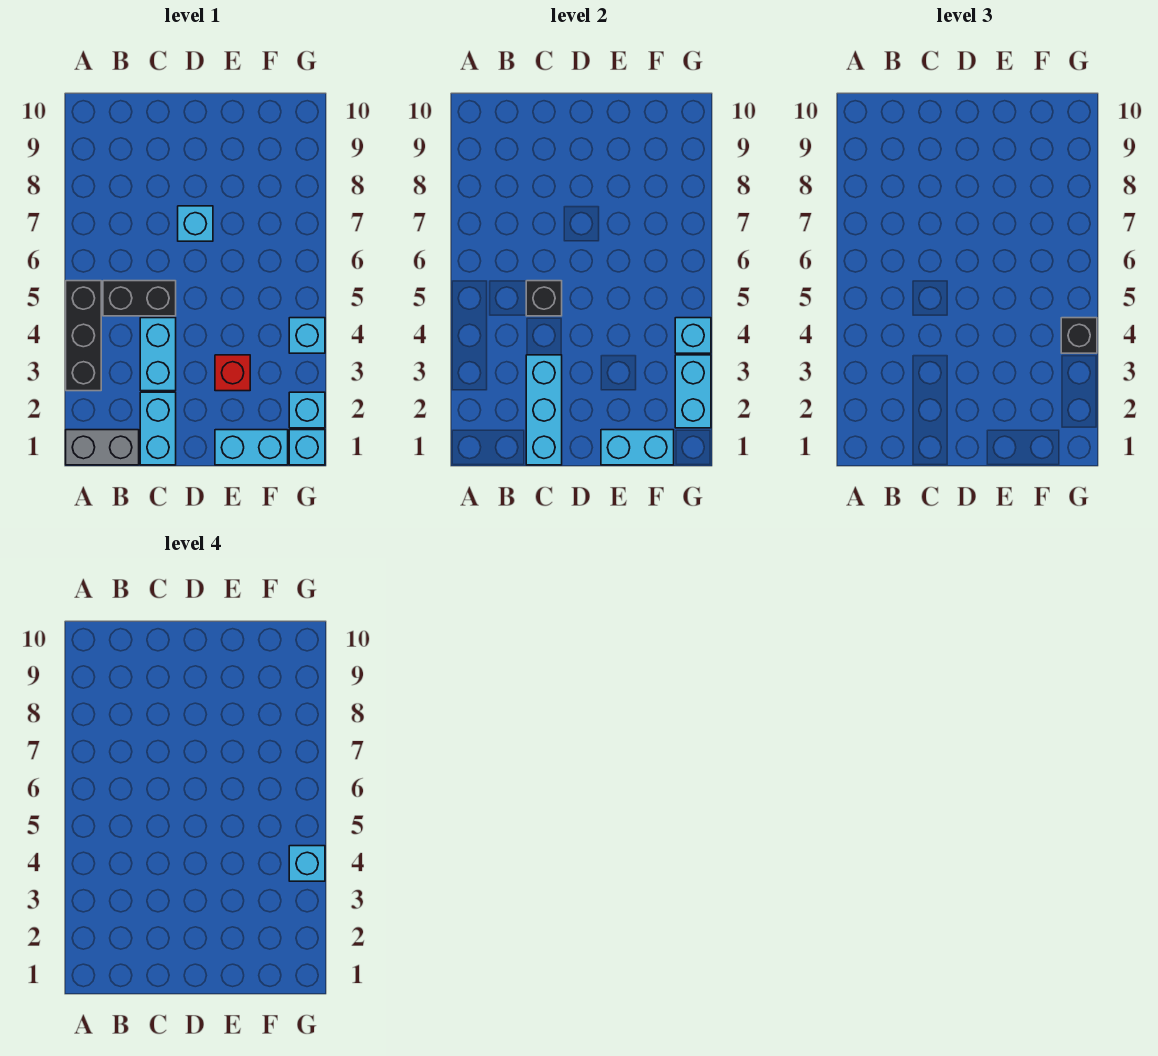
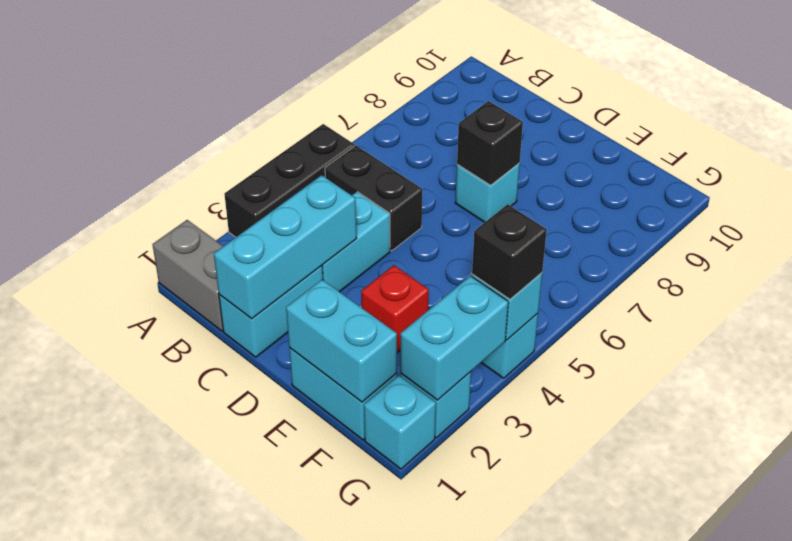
black 1x1 brick [526,281,562,316] -> black 1x1 brick moved to [457,101,523,185]
cyan 1x1 brick [289,846,325,881] -> none

